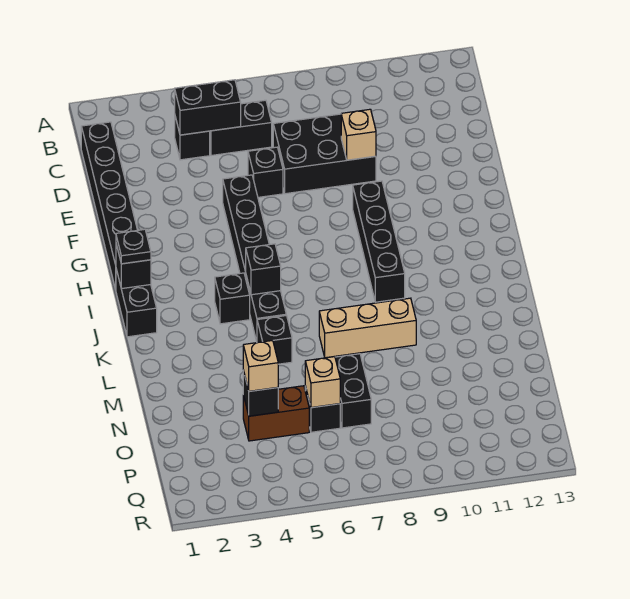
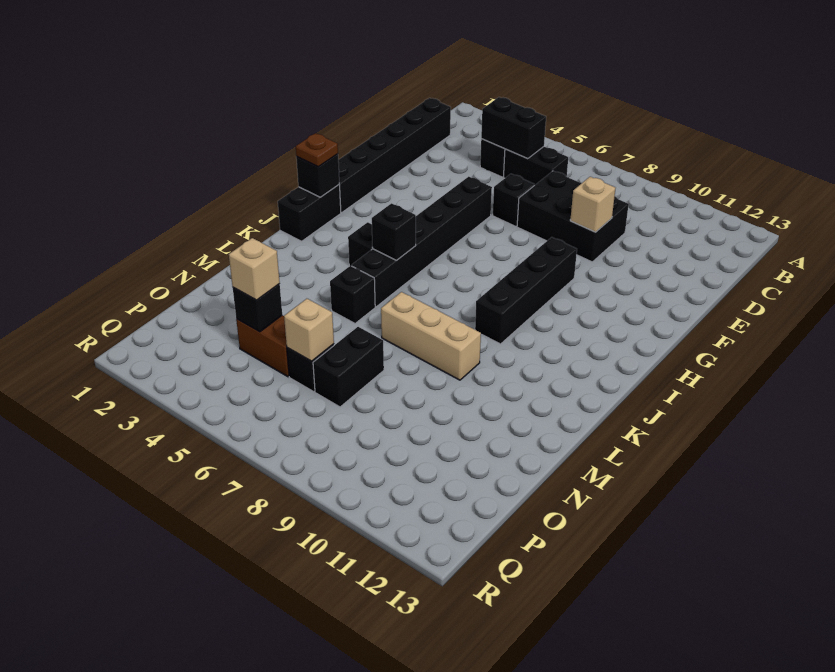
black 1x1 plate [116,229,151,264] -> brown 1x1 plate [296,133,338,167]

